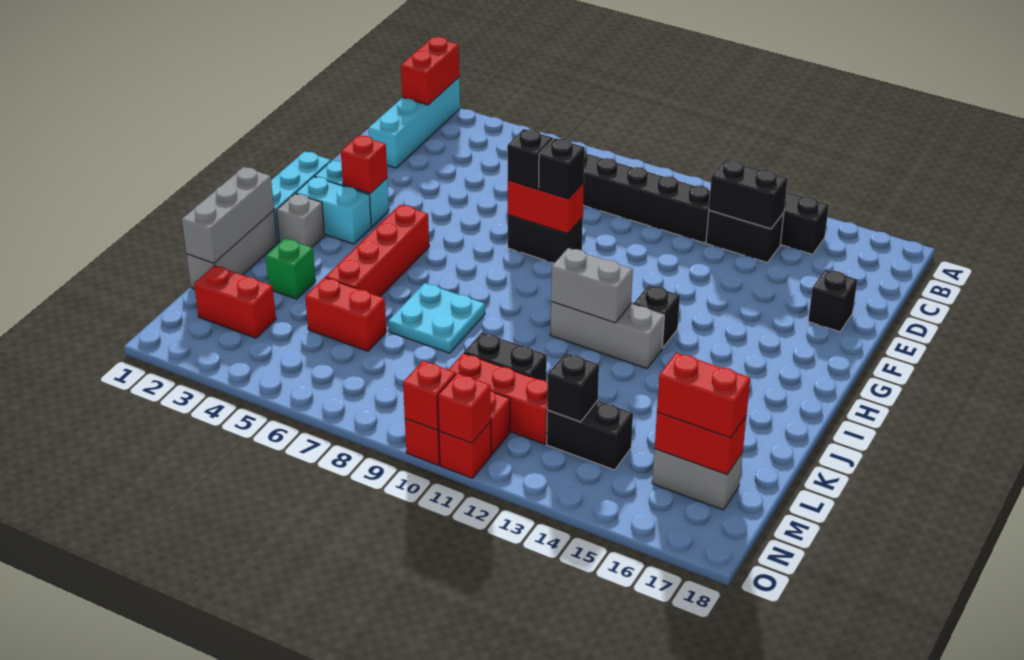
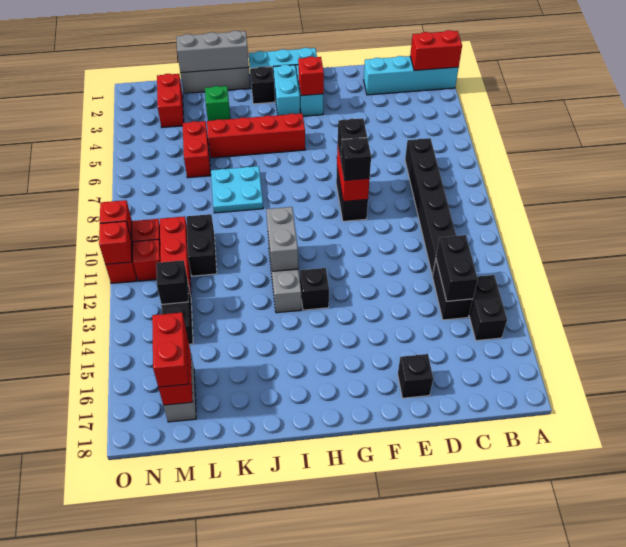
grey 1x1 brick [277,194,325,247] -> black 1x1 brick [250,66,275,104]

